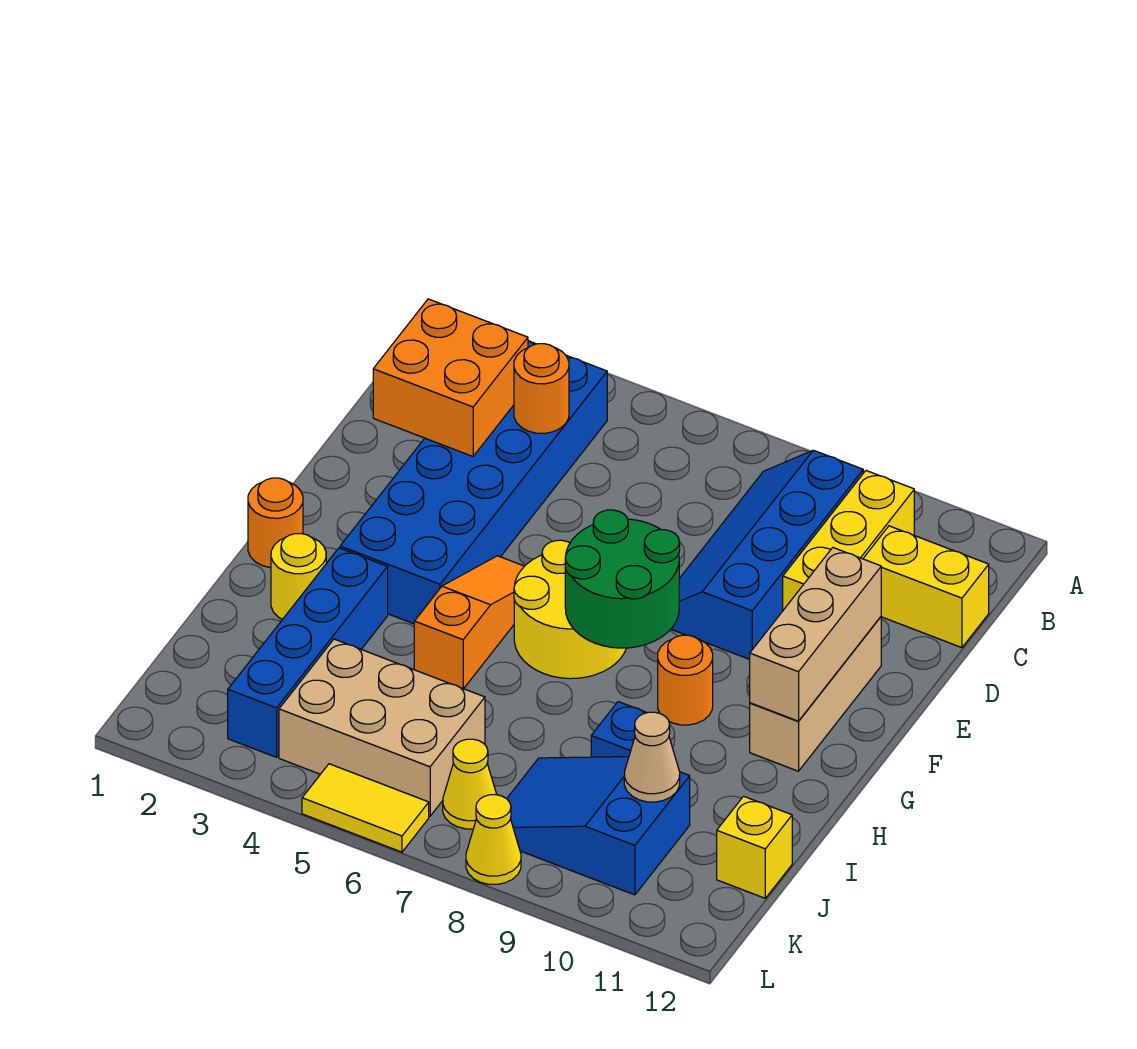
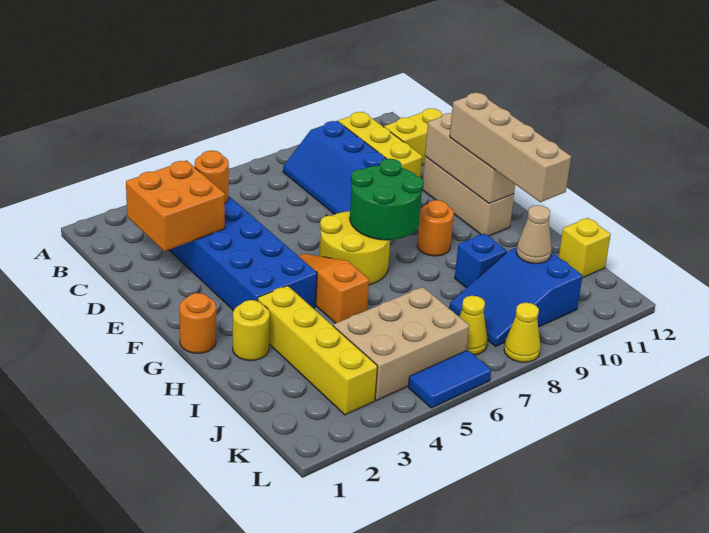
none -> tan 1x4 brick [450,93,571,202]
blue 1x4 brick [228,548,388,757] -> yellow 1x4 brick [258,286,377,415]
yellow 1x2 tile [302,764,429,852] -> blue 1x2 tile [408,350,491,408]

